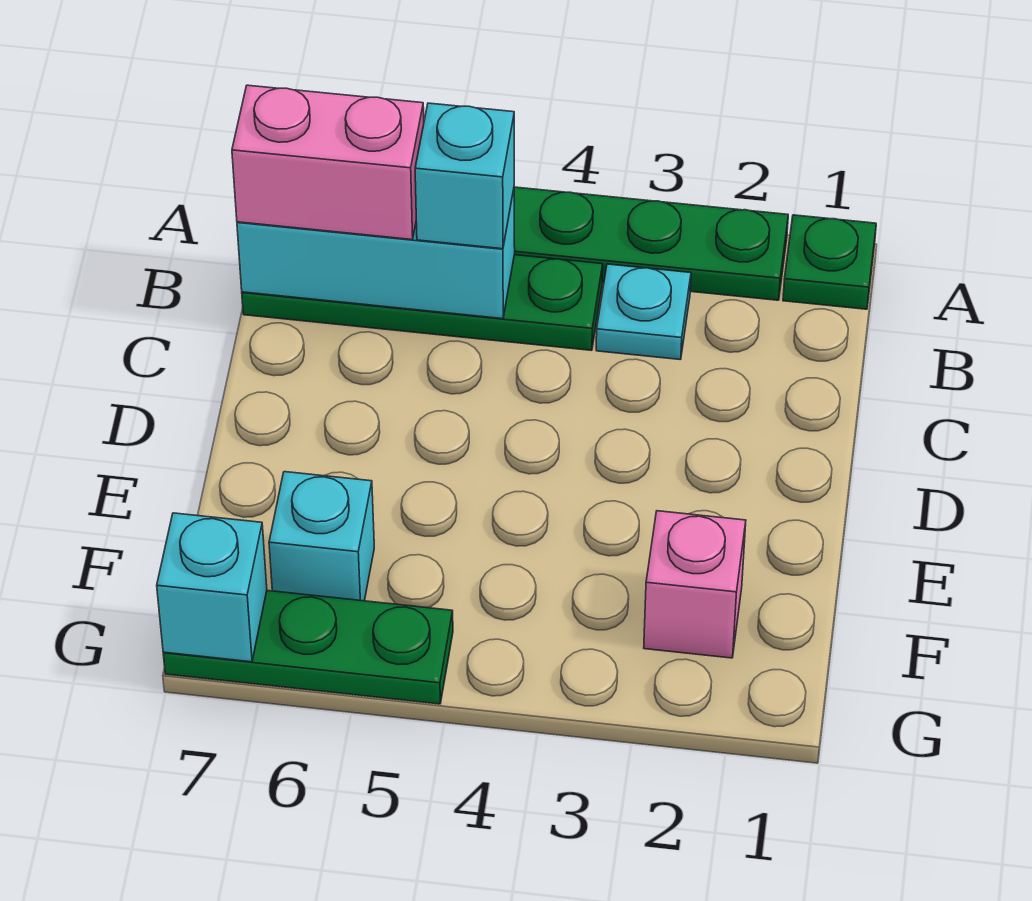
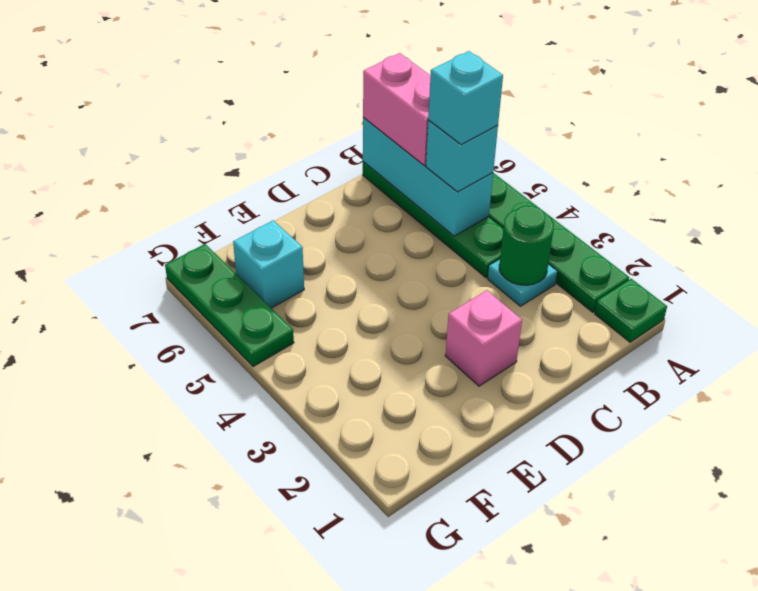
none -> green 1x1 round brick [499,206,554,285]
pink 1x1 brick [644,511,746,658] -> pink 1x1 brick moved to [445,290,522,386]
cyan 1x1 brick [157,513,267,662] -> cyan 1x1 brick moved to [428,51,503,145]

